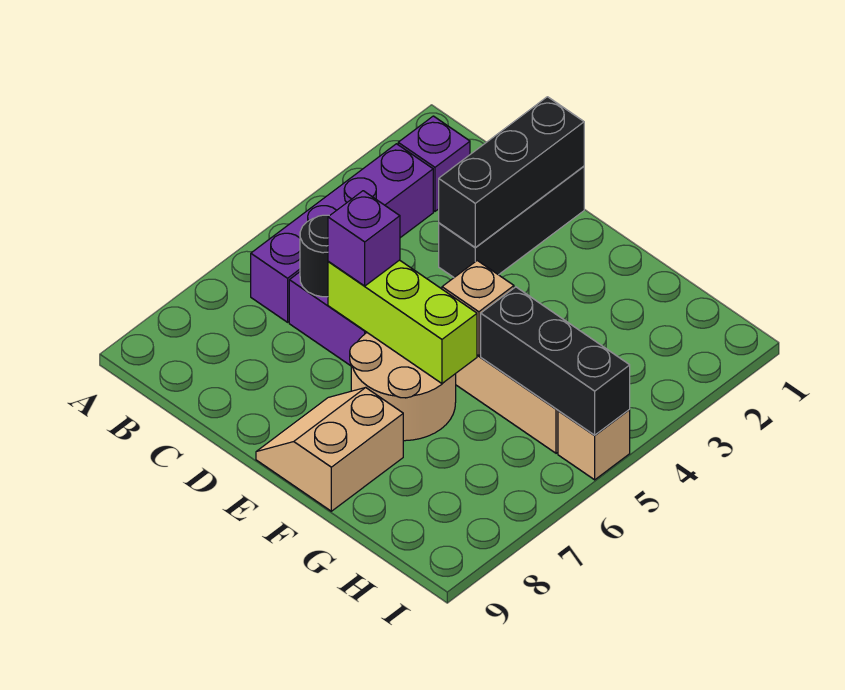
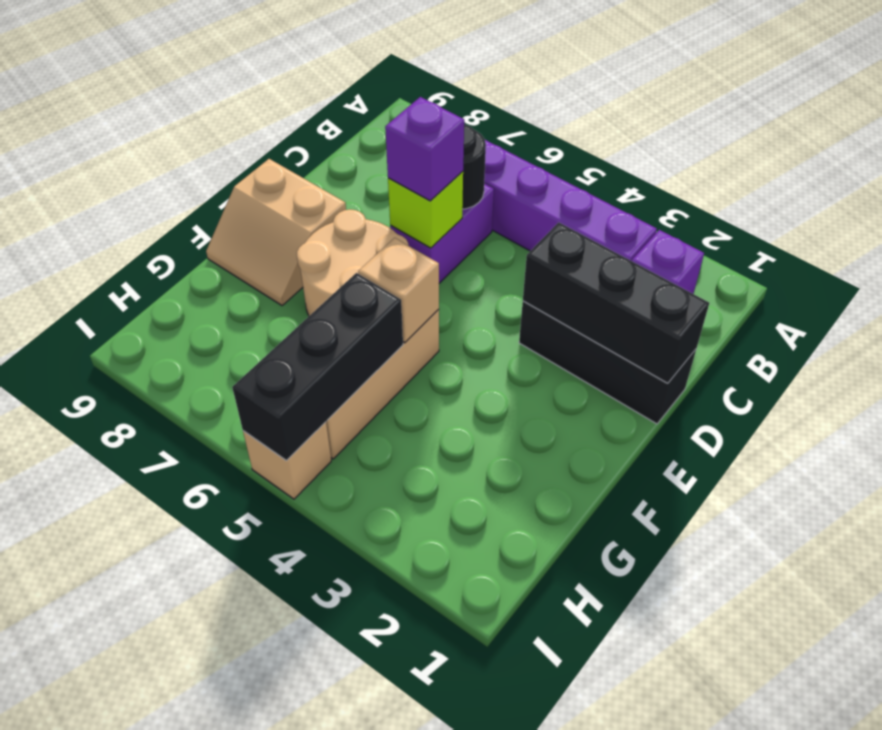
lime 1x3 brick [328,260,477,383] -> lime 1x1 brick [388,172,463,248]
tan 2x2 slope [256,388,403,511] -> tan 2x2 slope turned to [206,159,346,306]

